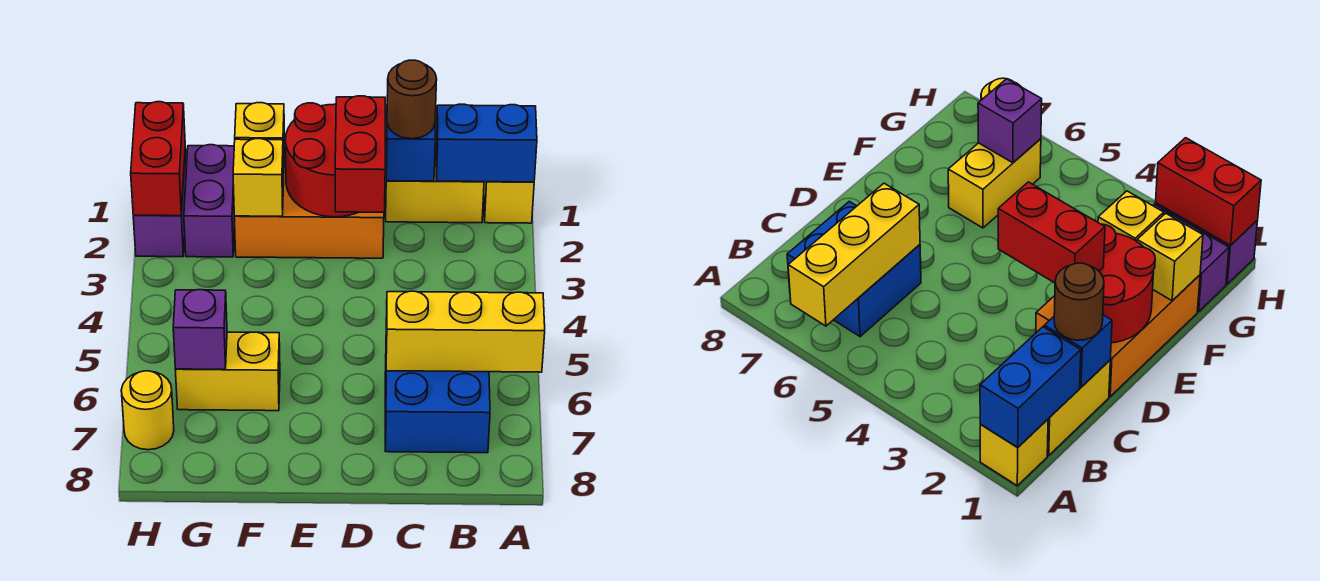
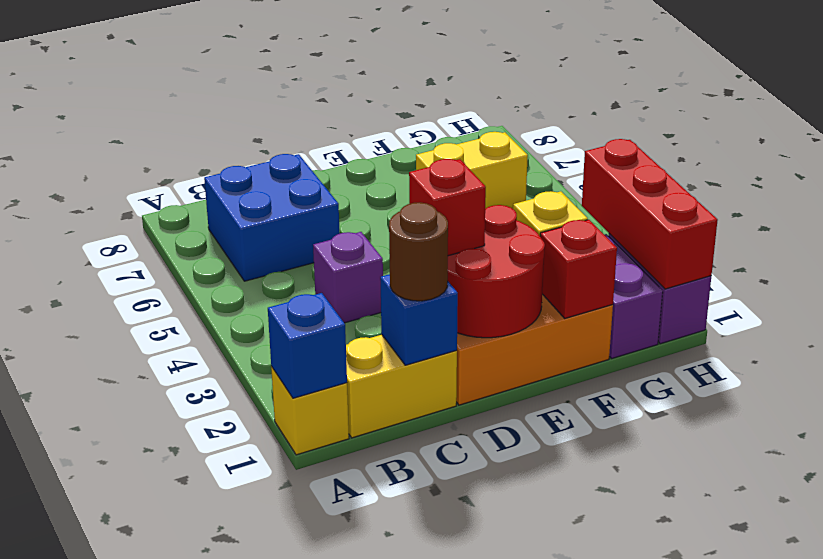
blue 1x2 brick [436,104,537,182] -> blue 1x1 brick [268,293,347,398]
yellow 1x3 brick [386,291,545,372] -> none
red 1x2 brick [335,96,385,212] -> red 1x1 brick [409,159,486,256]
yellow 1x1 brick [235,103,285,175] -> red 1x1 brick [540,220,617,318]
purple 1x1 brick [173,290,227,369] -> purple 1x1 brick moved to [313,232,383,323]
red 1x2 brick [131,102,185,216] -> red 1x3 brick [582,139,718,289]
yellow 1x1 round brick [121,371,174,450] -> none

